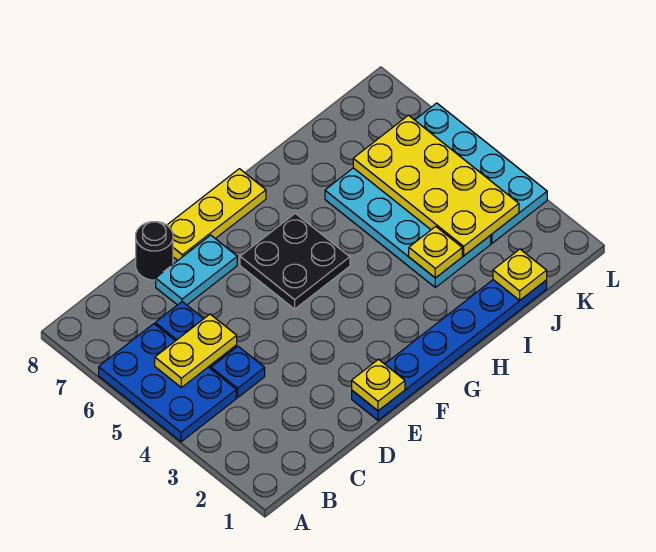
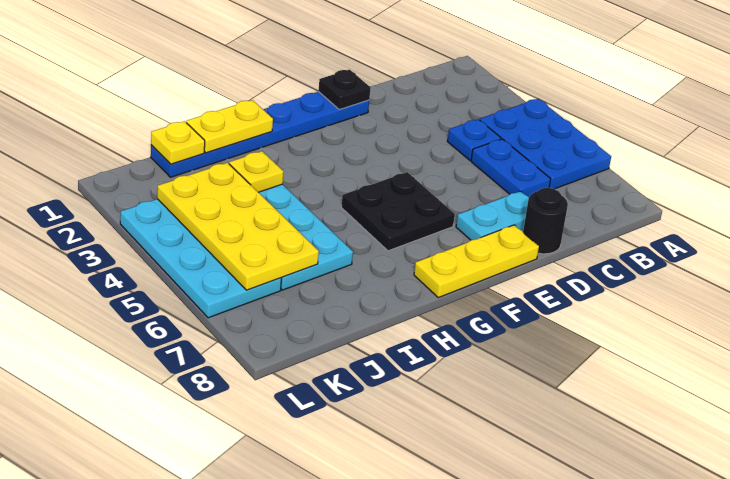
yellow 1x2 plate [155,314,237,388] -> yellow 1x2 plate moved to [186,100,273,153]
yellow 1x1 plate [352,359,405,411] -> black 1x1 plate [318,70,371,109]

